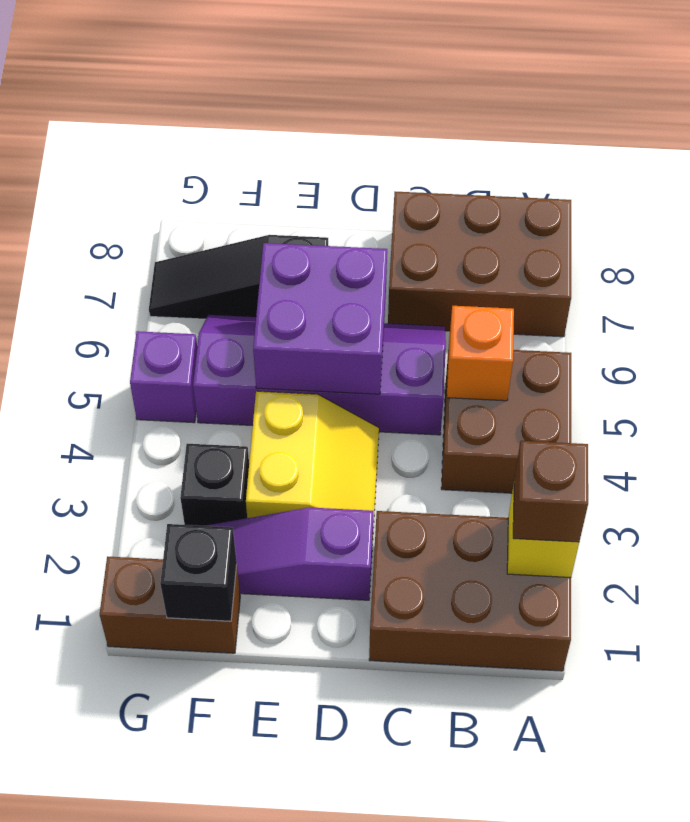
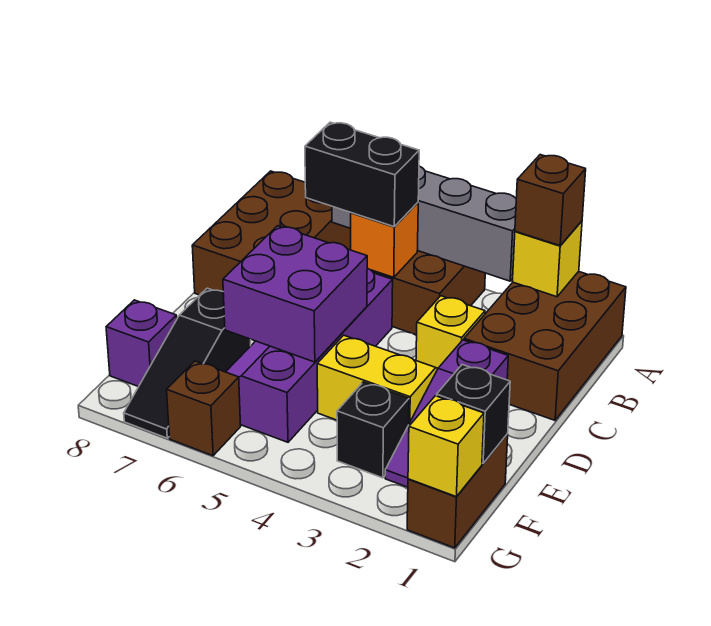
none -> grey 1x4 brick [332,166,516,281]
none -> black 1x2 brick [305,122,419,227]
none -> yellow 1x1 brick [416,296,485,368]
none -> yellow 1x1 brick [408,396,484,497]
purple 1x1 brick [130,331,197,423] -> purple 1x1 brick moved to [106,300,177,387]
none -> brown 1x1 brick [167,361,241,456]

